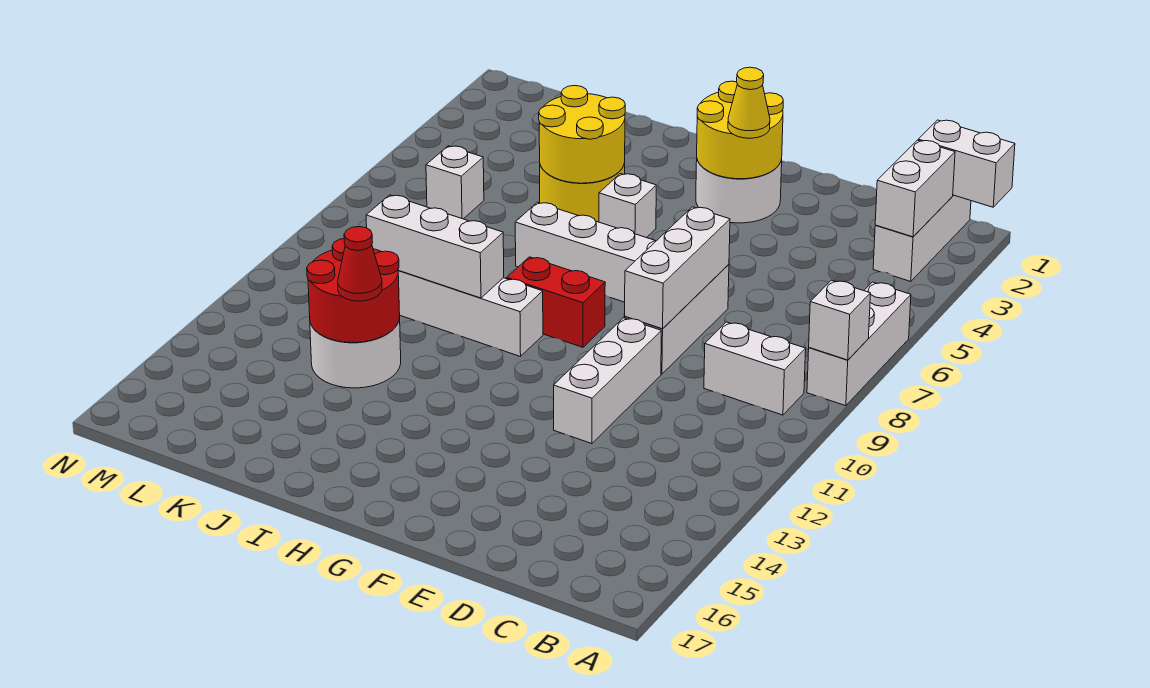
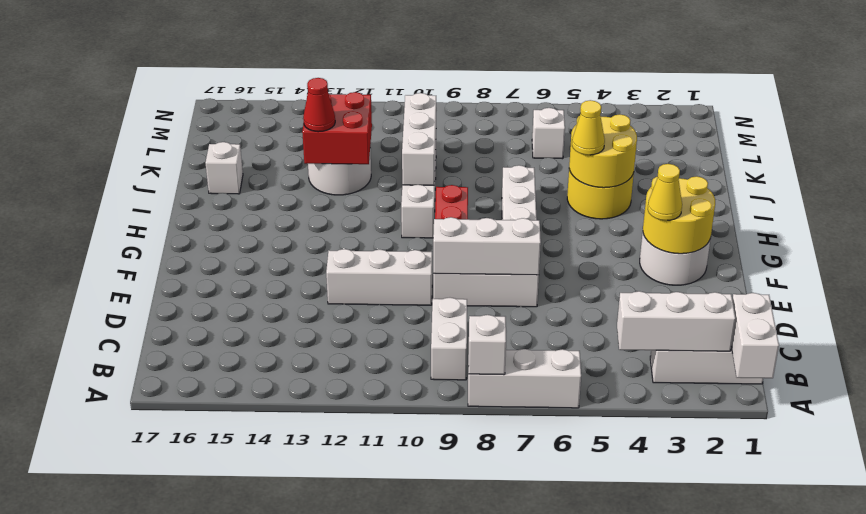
white 1x2 brick [875,140,955,237] -> white 1x3 brick [617,291,735,351]
white 1x1 brick [599,174,656,238] -> white 1x1 brick moved to [206,142,243,194]
none -> yellow 1x1 cone [572,100,605,155]
red 2x2 round brick [307,239,400,343] -> red 2x2 brick [302,92,372,164]

